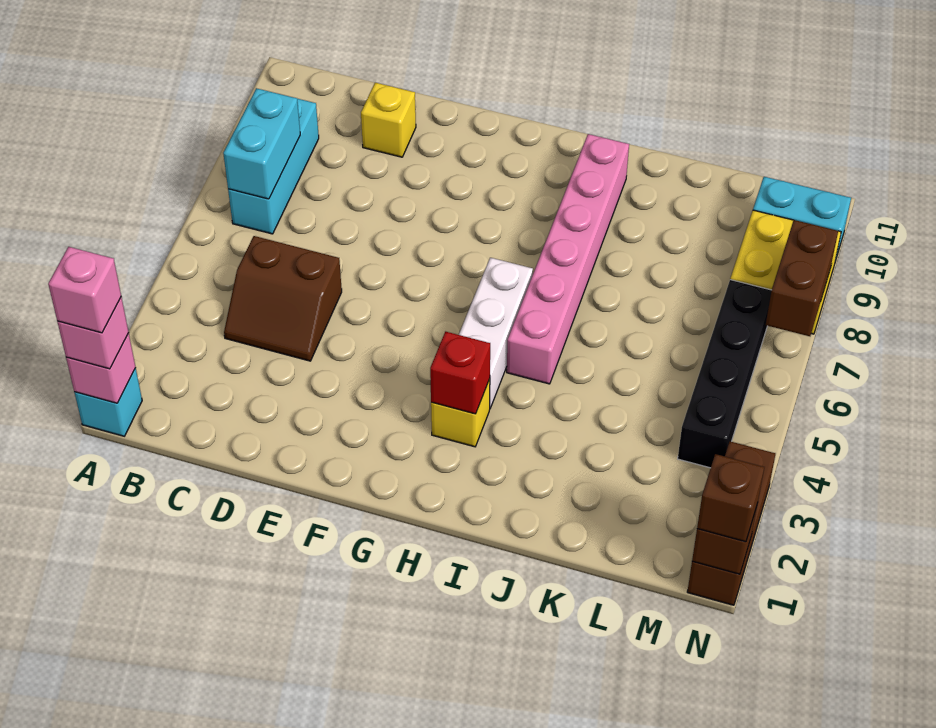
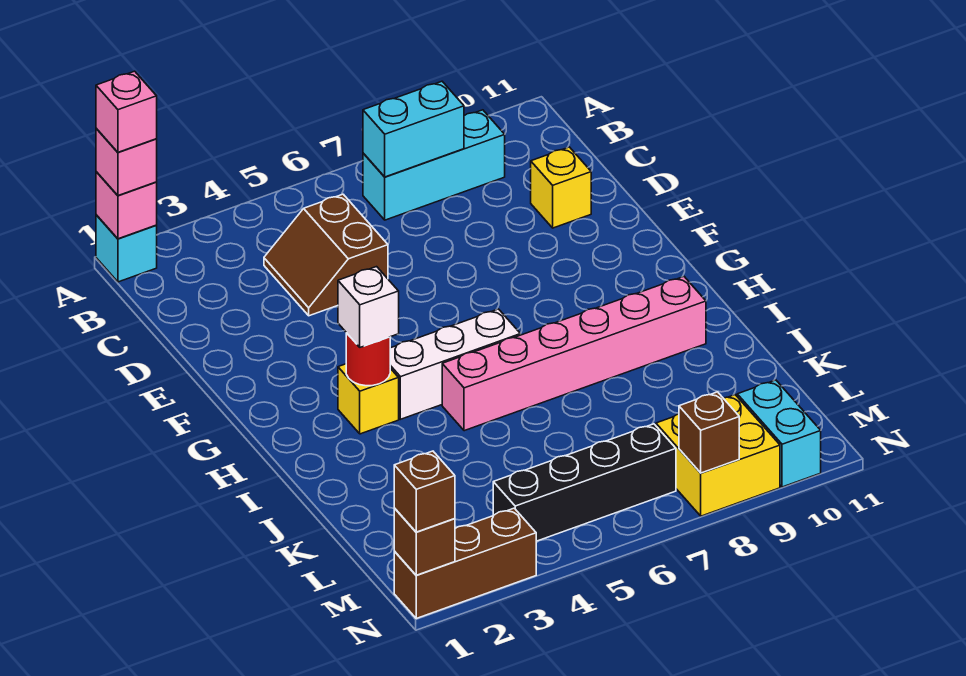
red 1x1 brick [430,332,490,414] -> red 1x1 round brick [346,333,390,386]
none -> white 1x1 brick [338,267,399,347]
brown 1x2 brick [766,220,838,336] -> brown 1x1 brick [679,392,739,473]

